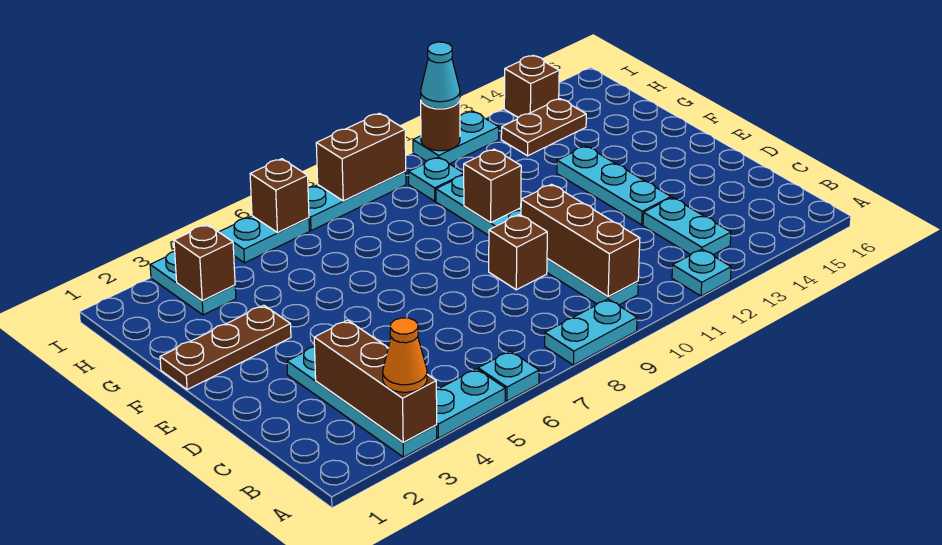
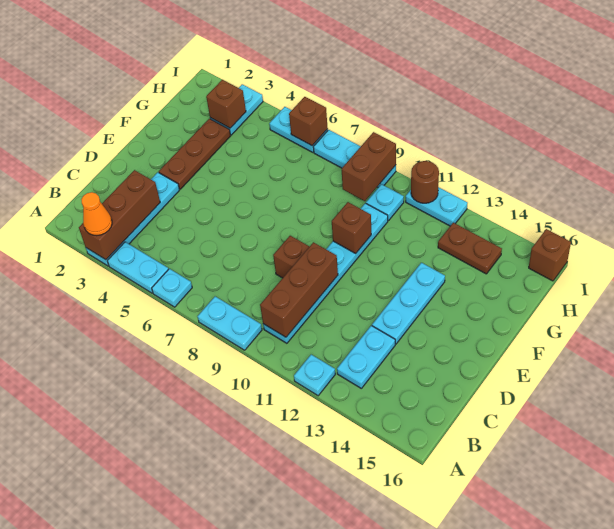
brown 1x3 plate [160,305,291,390] -> brown 1x3 plate turned to [159,119,230,189]
brown 1x2 brick [316,113,406,201] -> brown 1x2 brick turned to [342,132,396,201]
cyan 1x1 cone [421,42,460,109] -> none
brown 1x1 brick [504,55,559,117] -> brown 1x1 brick moved to [529,229,571,281]

